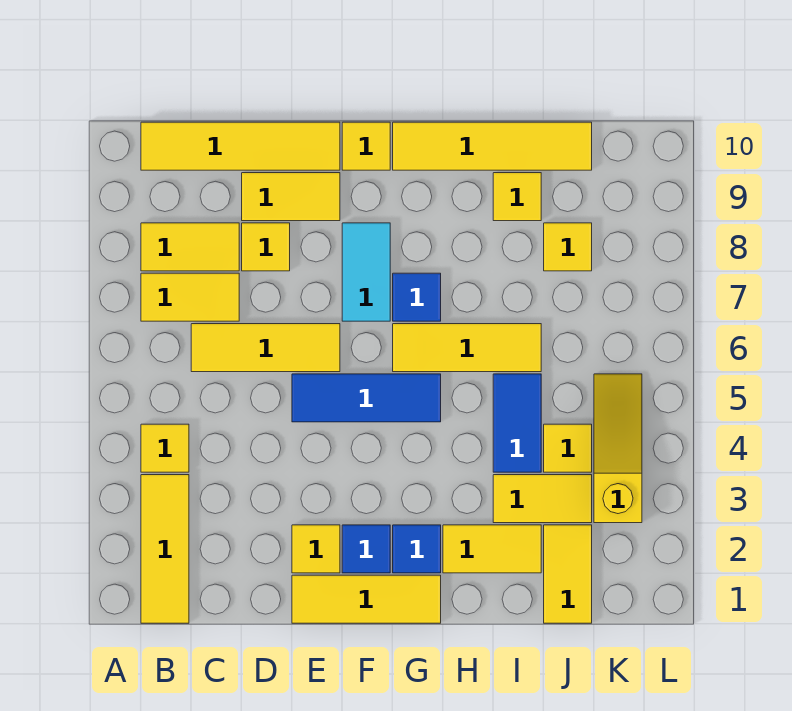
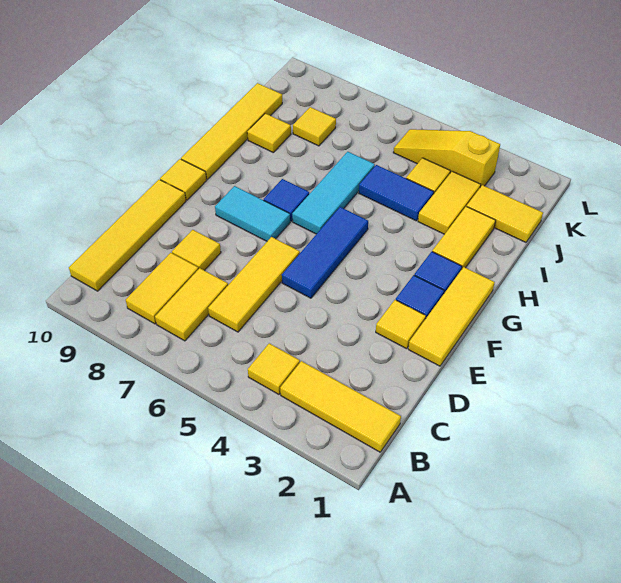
yellow 1x2 tile [242,173,340,221] -> none
yellow 1x3 tile [393,324,541,372] -> cyan 1x3 tile [292,152,375,234]

